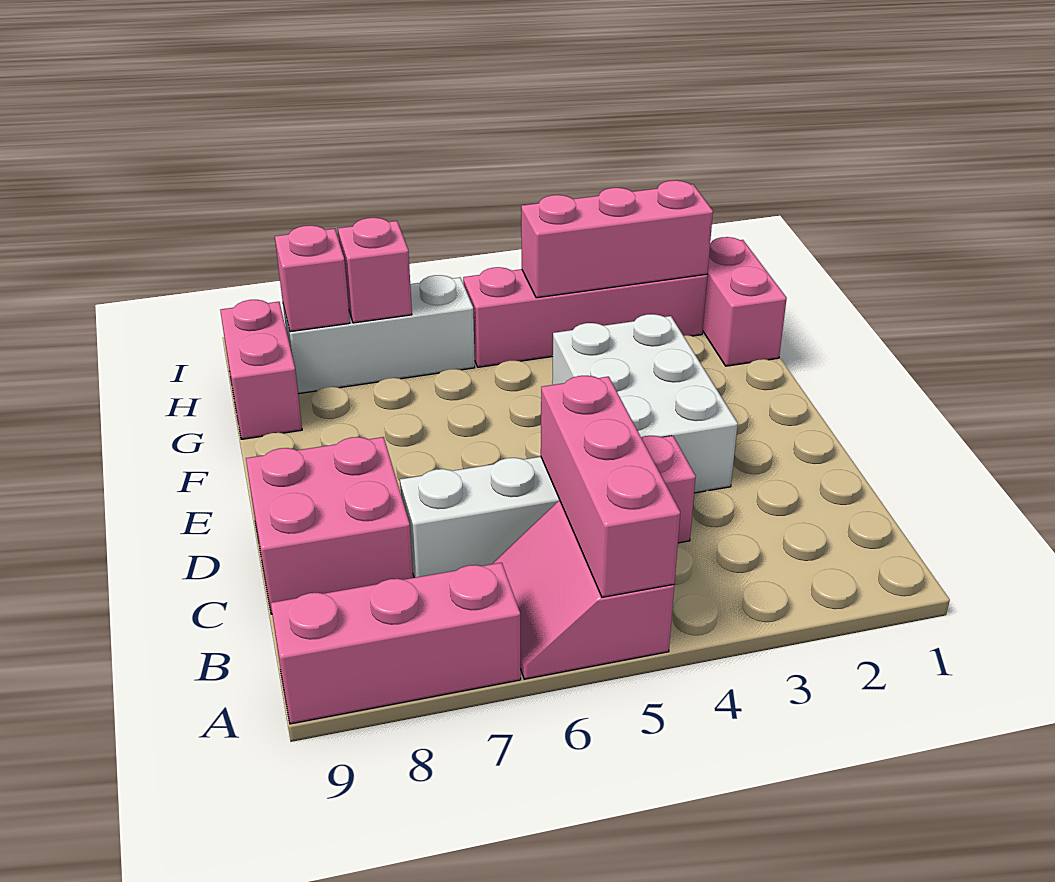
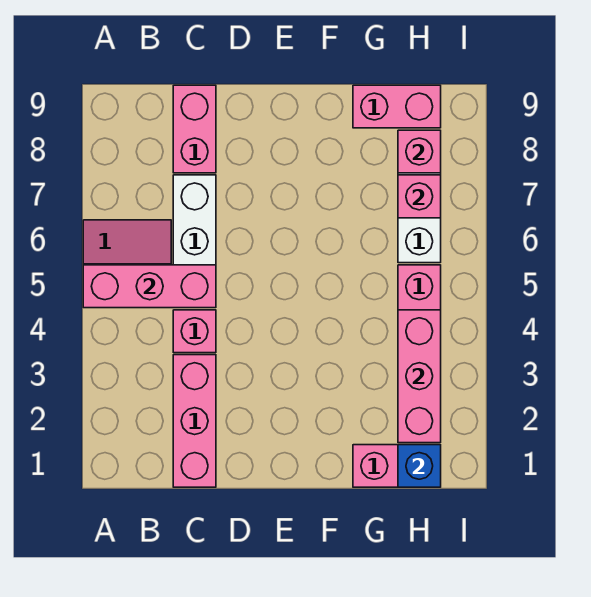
pink 1x3 brick [271,563,521,724] -> pink 1x3 brick moved to [173,355,216,487]
pink 2x2 brick [246,437,413,614] -> pink 1x2 brick [173,85,216,173]
white 2x3 brick [552,314,738,493] -> none
none -> blue 1x1 brick [398,445,441,487]

